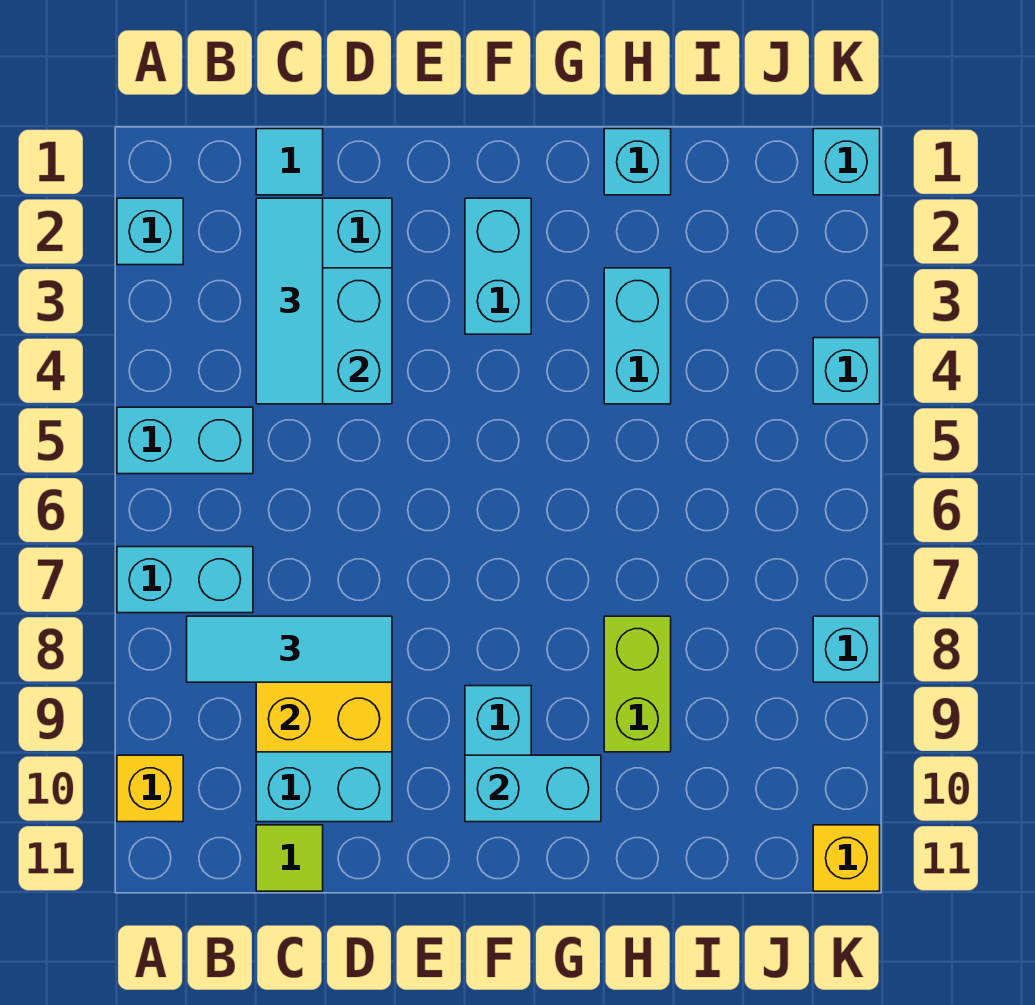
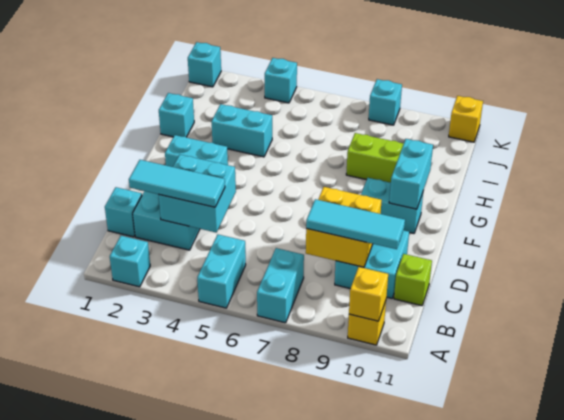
none -> yellow 1x1 brick [349,267,388,321]
cyan 1x3 tile [187,616,392,682] -> cyan 1x3 tile turned to [306,199,405,249]
cyan 1x1 tile [256,129,323,195] -> cyan 1x1 brick [105,187,142,237]
lime 1x1 tile [256,825,323,891] -> lime 1x1 brick [394,254,432,306]

